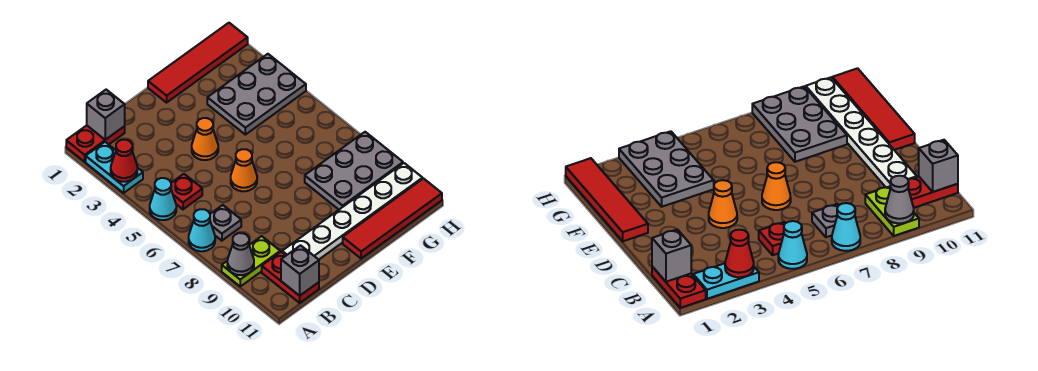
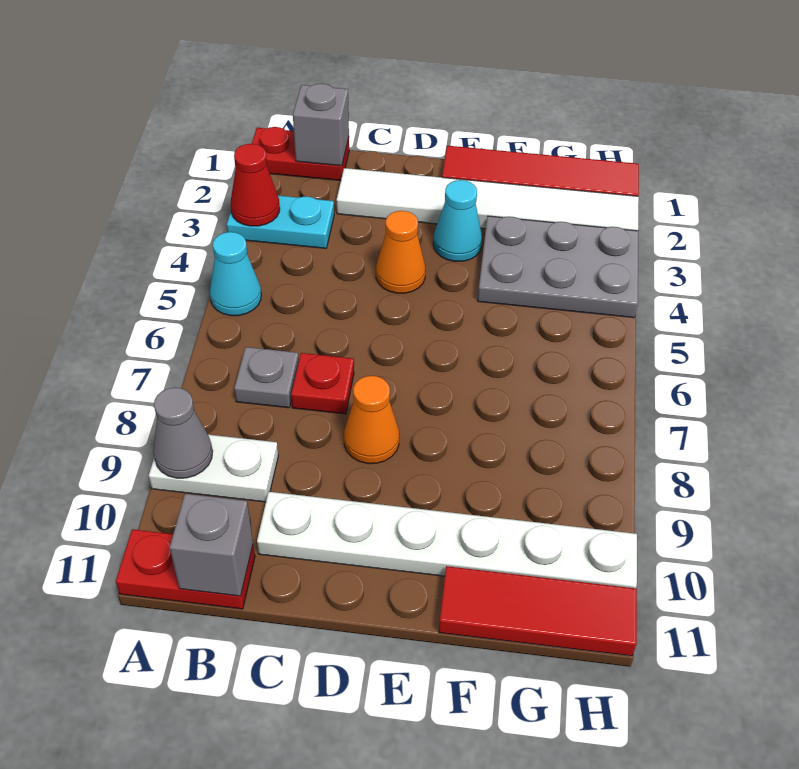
cyan 1x2 plate [86,142,143,193] -> cyan 1x2 plate turned to [227,196,334,248]
cyan 1x1 cone [189,209,215,251] -> cyan 1x1 cone moved to [433,180,482,262]
lime 1x2 plate [222,236,280,286] -> white 1x2 plate [149,435,278,502]
red 1x1 plate [171,174,202,209] -> red 1x1 plate moved to [291,353,354,414]
red 1x2 plate [262,252,319,303] -> red 1x2 plate turned to [116,529,255,609]
none -> white 1x6 tile [337,168,639,231]
orange 1x1 cone [231,149,257,191] -> orange 1x1 cone moved to [344,376,399,464]
red 1x4 tile [343,179,442,259] -> red 1x3 tile [439,566,637,656]
grey 2x3 plate [305,132,403,209] -> none

